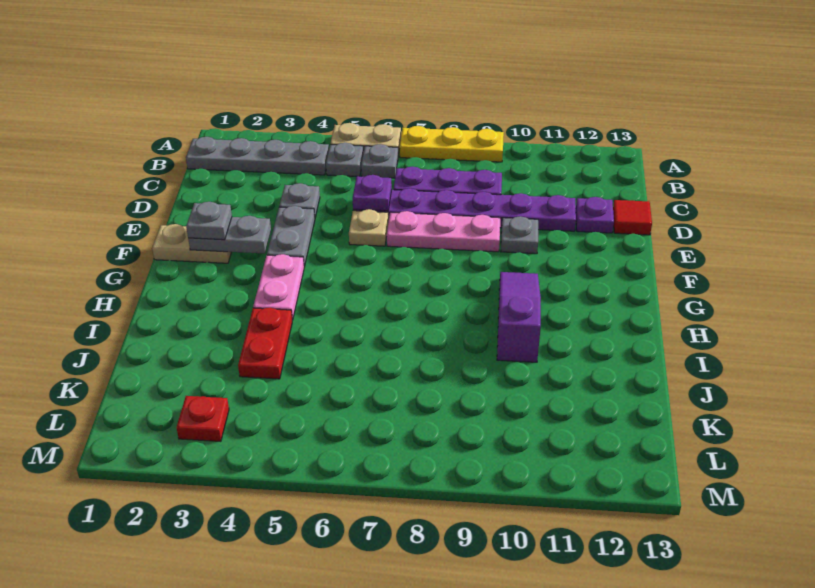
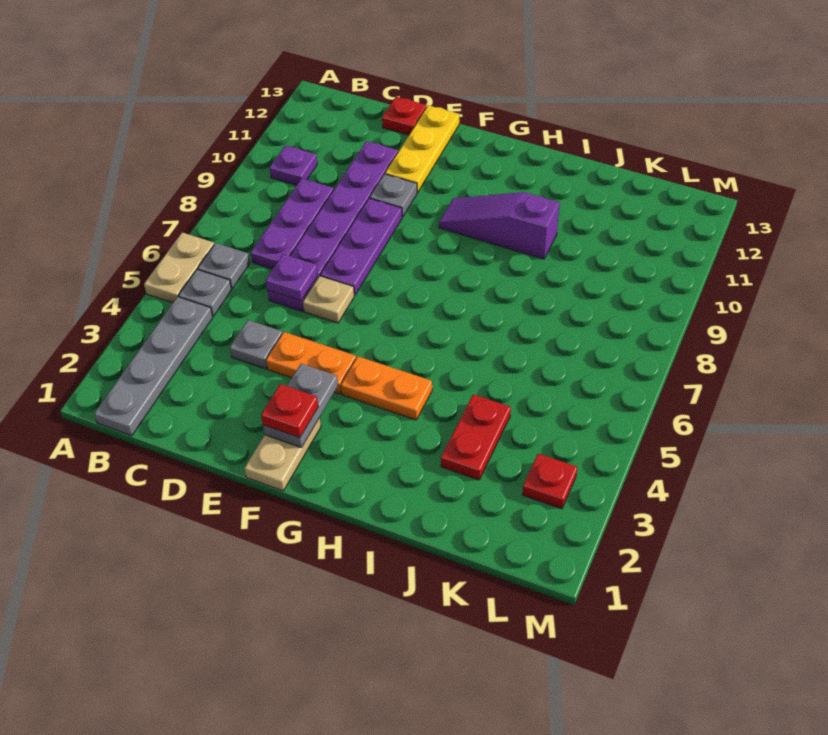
yellow 1x3 plate [400,126,504,162] -> yellow 1x3 plate moved to [385,105,459,192]
purple 1x1 plate [576,197,614,233] -> purple 1x1 plate moved to [270,145,317,185]
red 1x1 tile [613,200,652,235] -> red 1x1 plate [382,97,427,135]
grey 1x2 plate [267,206,315,267] -> orange 1x2 plate [266,332,356,394]
pink 1x3 plate [387,211,500,252] -> purple 1x3 plate [321,198,402,295]
grey 1x1 plate [186,202,232,240] -> red 1x1 plate [261,384,318,438]
pink 1x2 plate [253,254,304,320] -> orange 1x2 plate [341,356,432,420]
red 1x2 plate [238,308,292,379] -> red 1x2 plate turned to [441,394,511,480]

